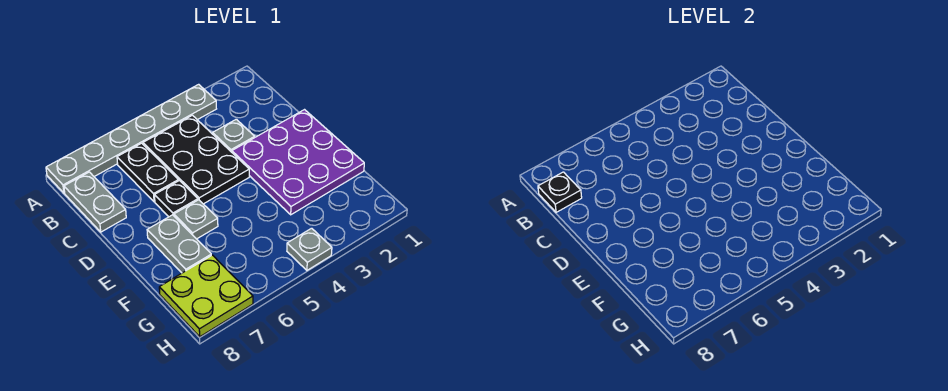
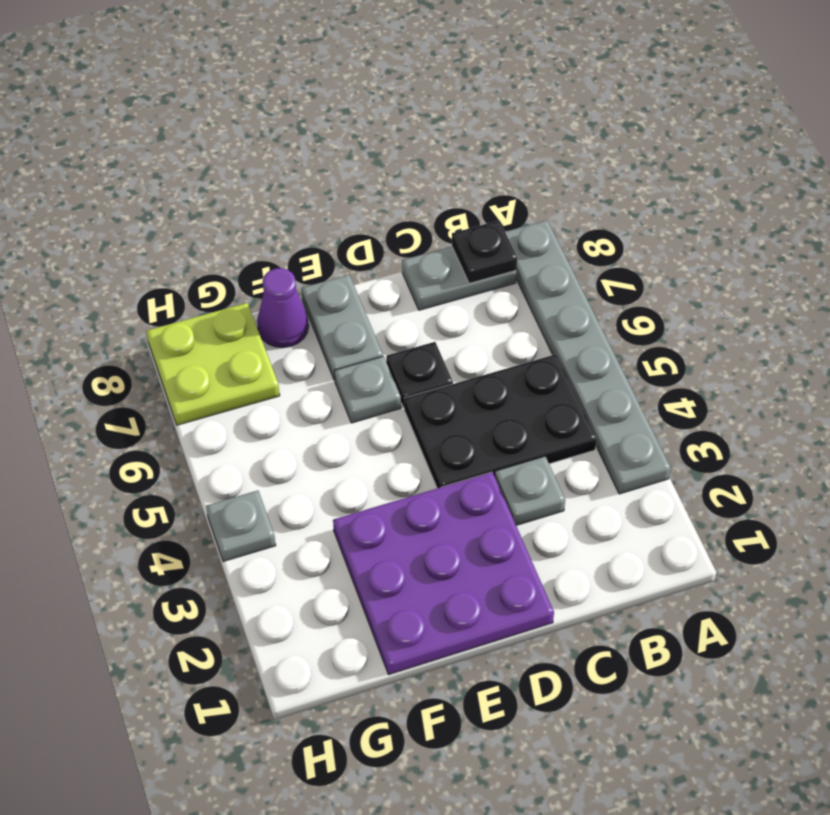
black 1x2 plate [117,143,179,202] -> none
grey 1x2 plate [147,215,211,273] -> grey 1x2 plate turned to [301,275,383,380]
none -> purple 1x1 cone [257,268,309,348]

